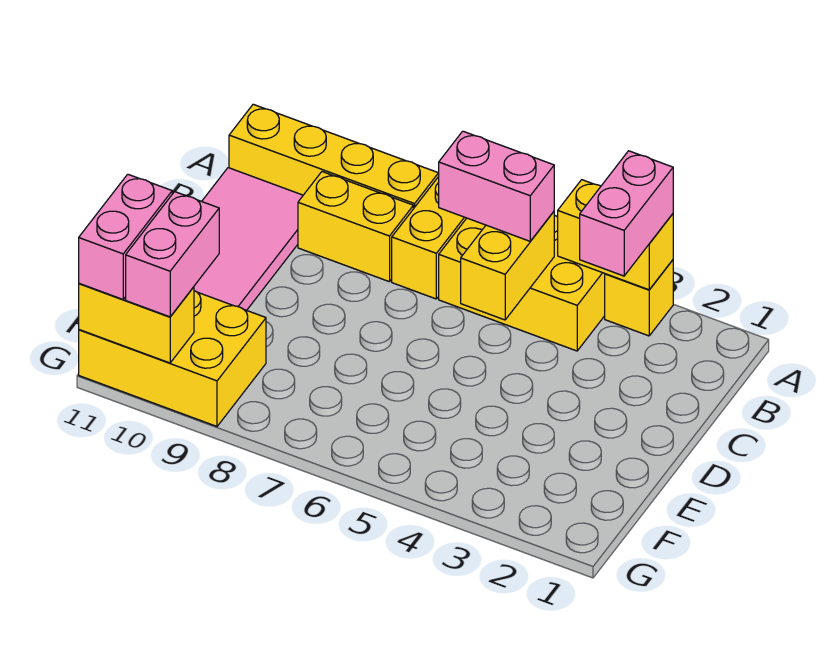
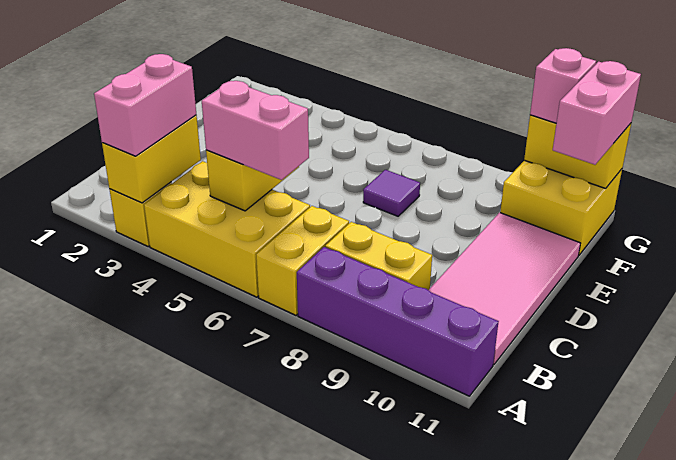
yellow 1x2 brick [558,180,673,290] -> yellow 1x2 brick turned to [102,115,201,203]
yellow 1x4 brick [229,104,439,209] -> purple 1x4 brick [297,247,499,396]
none -> purple 1x1 tile [363,170,420,216]
yellow 2x3 brick [79,291,266,426] -> yellow 2x2 brick [500,160,622,255]
pink 1x2 brick [126,192,219,317] -> pink 1x1 brick [530,48,596,123]

